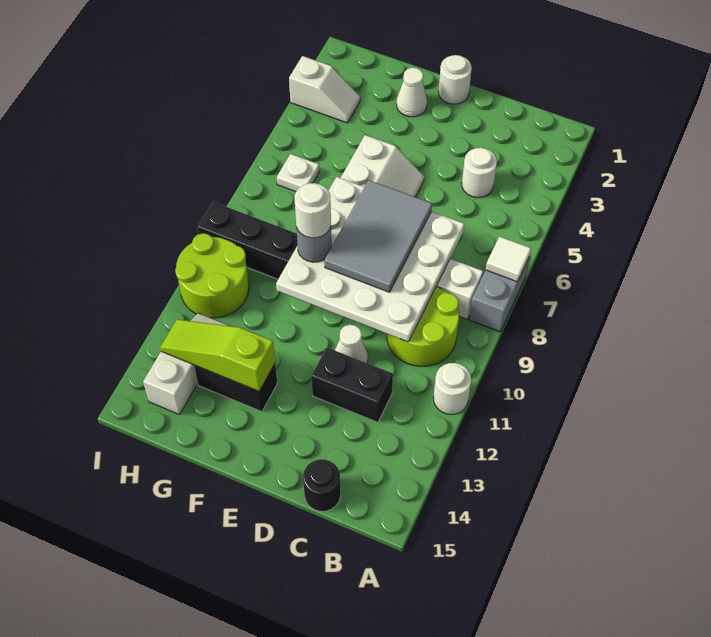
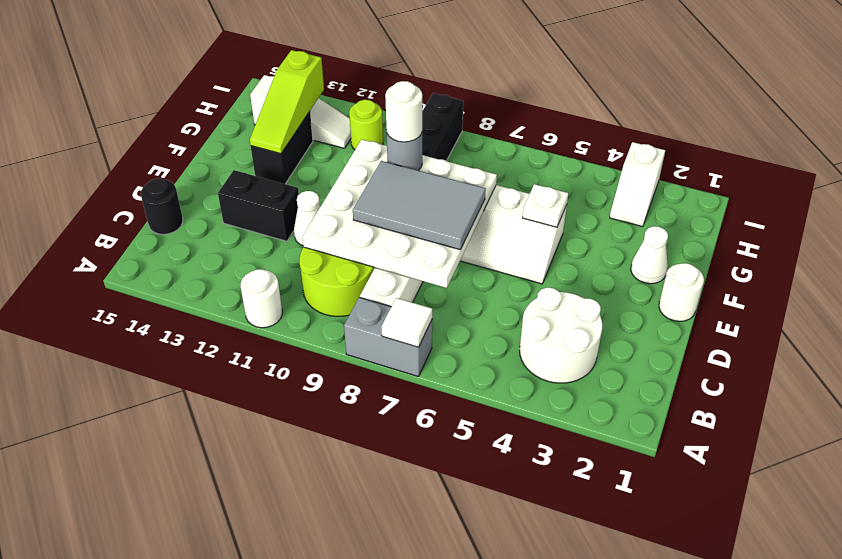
white 1x1 round brick [462,148,497,198] -> white 2x2 round brick [520,288,602,383]
black 1x2 brick [311,348,393,422] -> black 1x2 brick turned to [218,170,299,241]
lime 1x3 slope [160,319,275,391] -> lime 1x3 slope turned to [250,50,324,154]
white 1x1 plate [277,154,319,192] -> white 1x1 plate moved to [523,184,568,227]
lime 2x2 round brick [175,233,249,318] -> lime 1x1 round brick [349,100,383,149]

